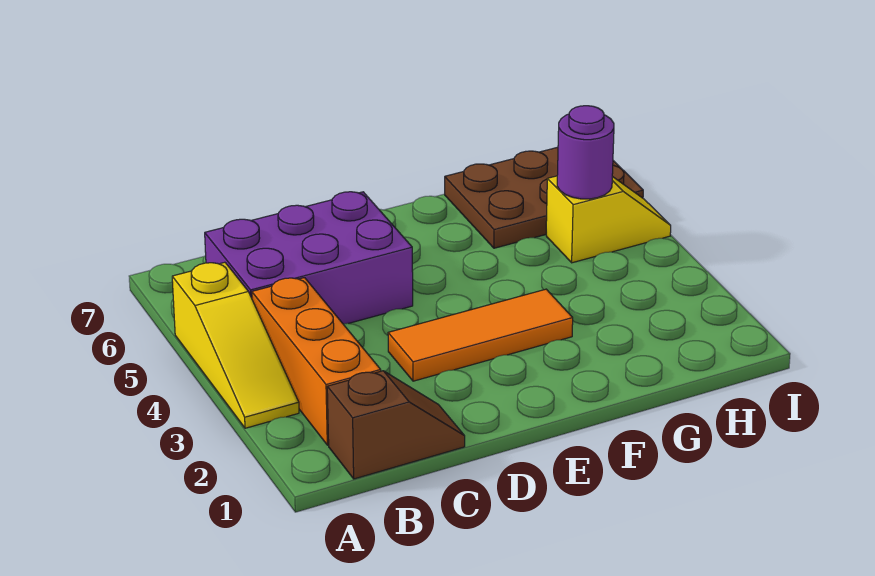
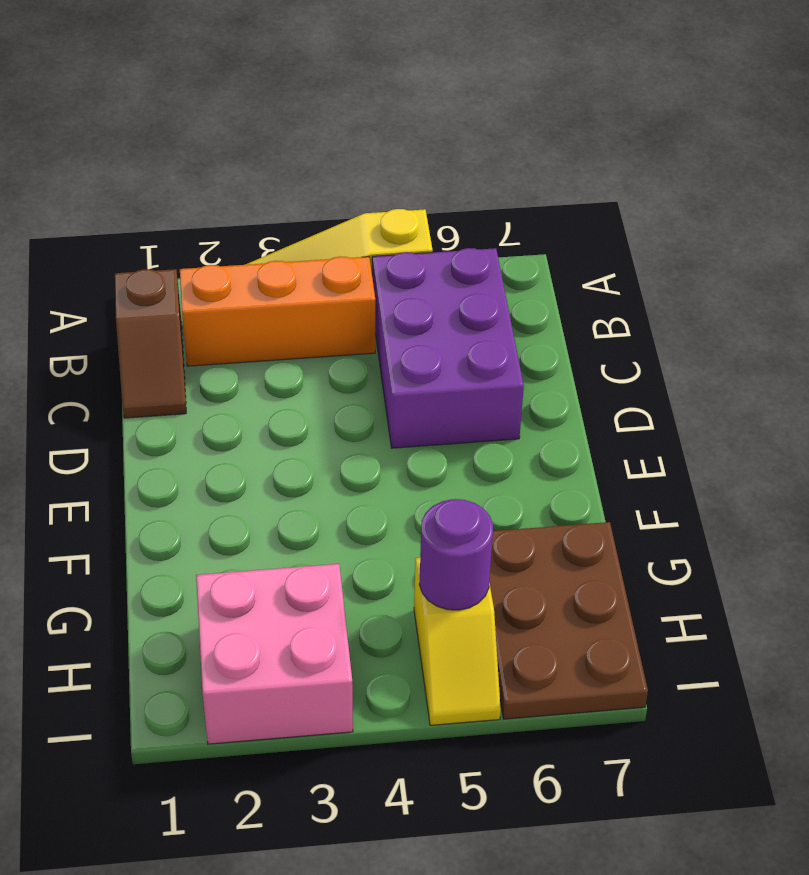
orange 1x3 tile [388,289,573,381] -> none
none -> pink 2x2 brick [196,564,353,744]

